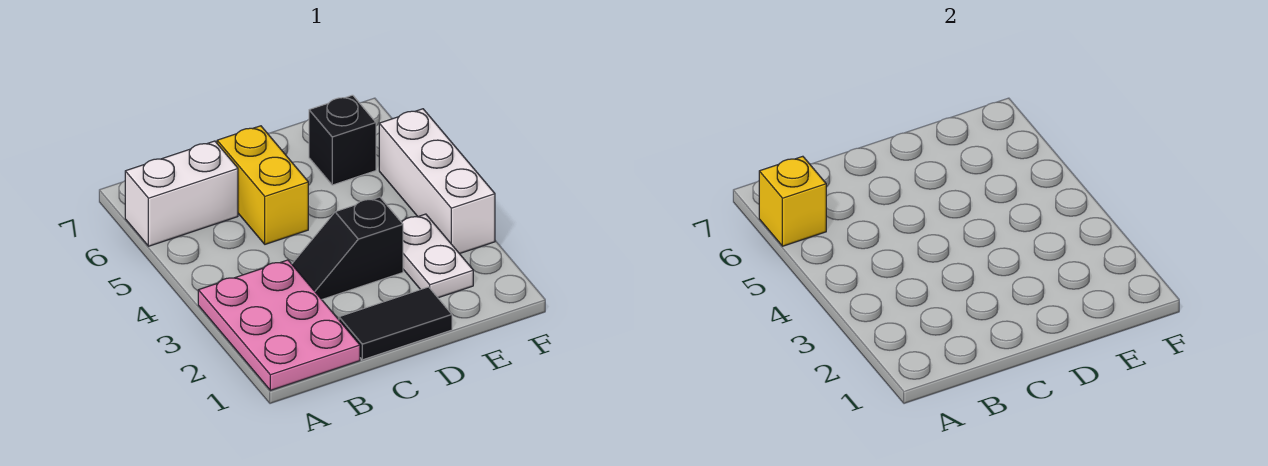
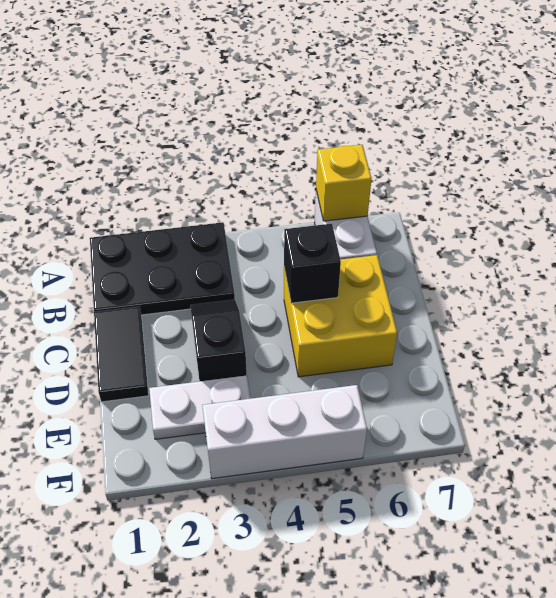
pink 2x3 plate [198,260,360,390] -> black 2x3 plate [90,222,235,315]
yellow 1x2 brick [217,126,308,244] -> yellow 2x2 brick [284,255,397,377]
black 1x1 brick [309,95,376,185] -> black 1x1 brick moved to [284,224,341,303]

